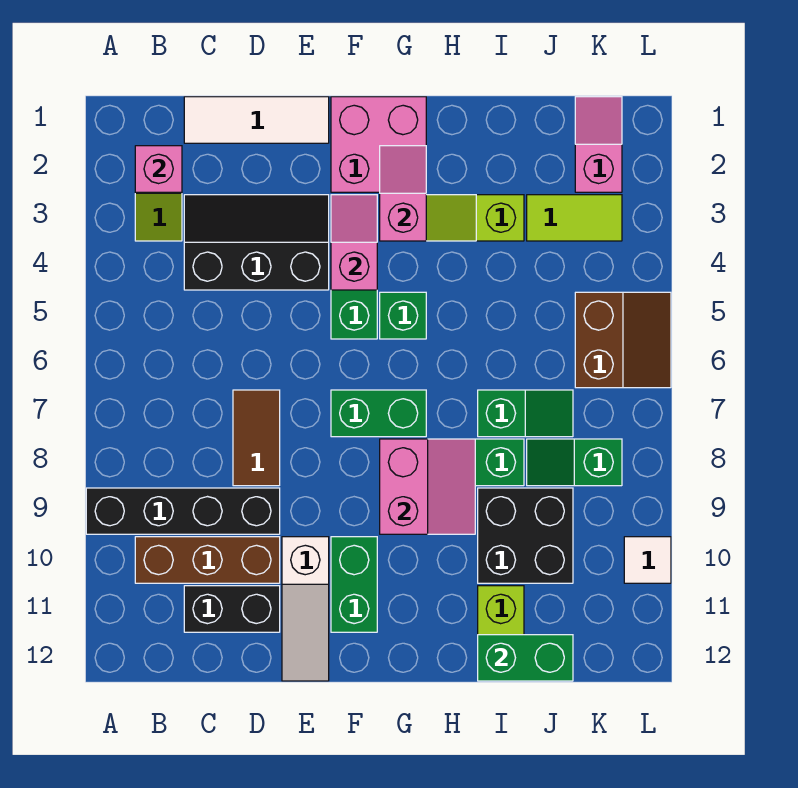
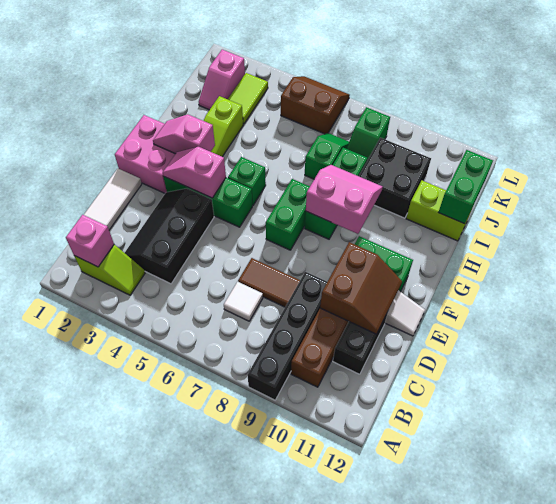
none -> brown 2x2 slope [320,242,402,334]
pink 1x2 slope [575,97,622,192] -> pink 1x2 slope turned to [199,49,245,110]
white 1x1 tile [624,537,671,583] -> white 1x1 tile moved to [224,282,263,321]

